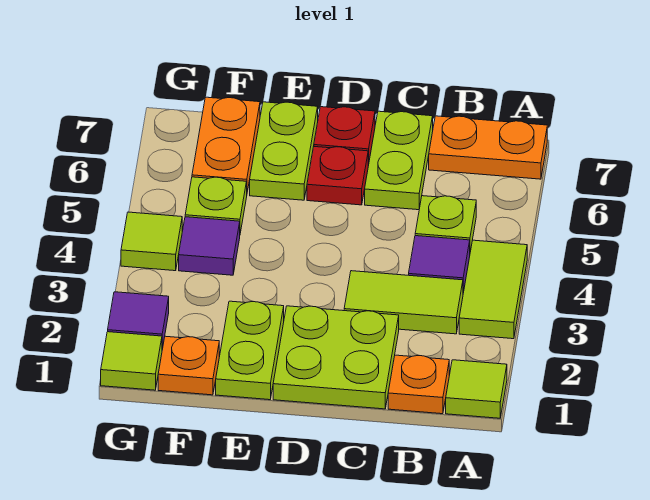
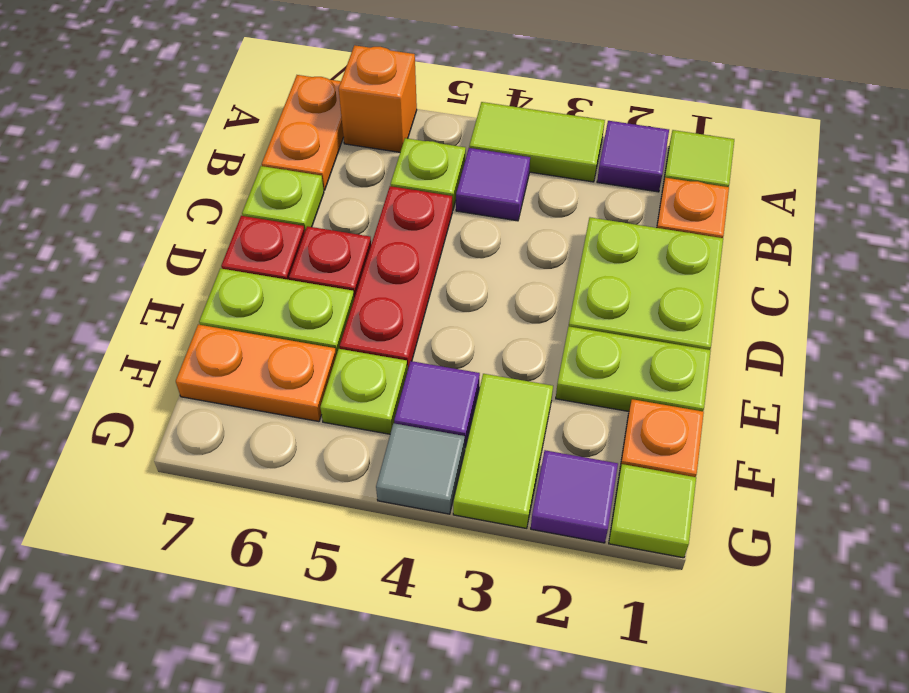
none -> purple 1x1 tile [597,121,669,192]
none -> orange 1x1 brick [339,45,417,152]
lime 1x2 tile [344,271,463,334] -> lime 1x2 tile moved to [453,374,553,528]
none -> red 1x3 plate [340,186,452,371]
lime 1x2 plate [365,111,433,210] -> lime 1x1 plate [242,166,324,231]
lime 1x1 tile [121,212,182,271] -> grey 1x1 tile [376,423,465,514]

